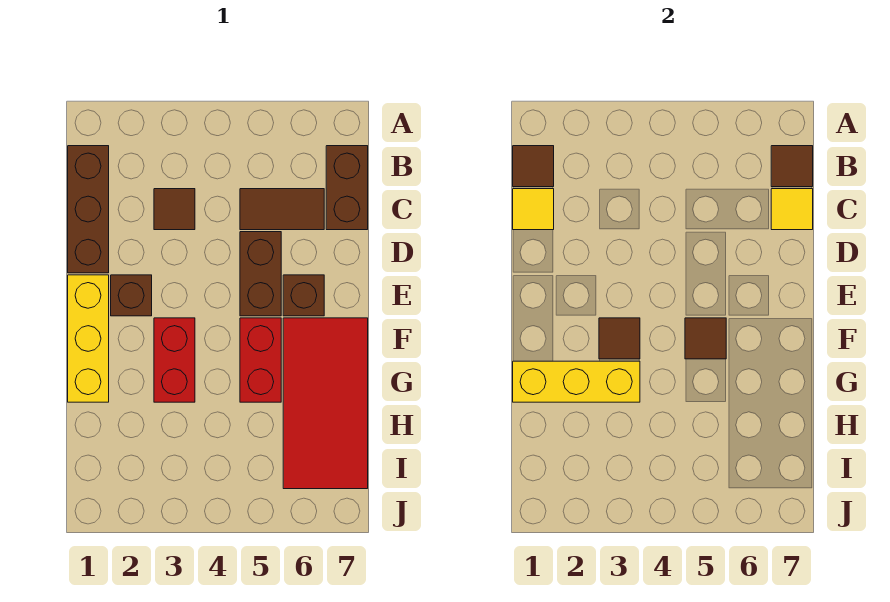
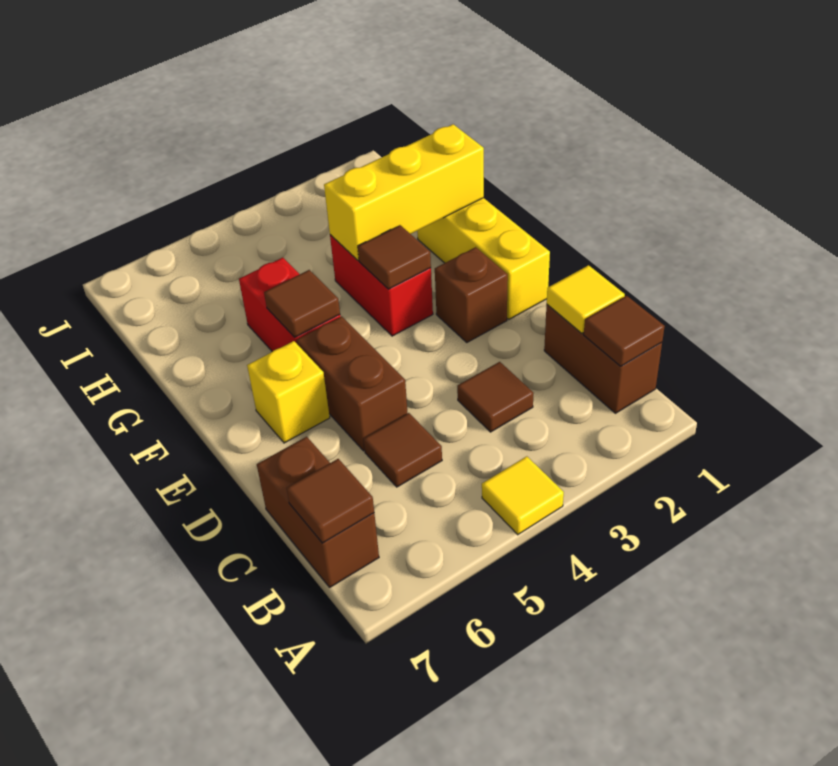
brown 1x3 brick [68,146,109,273] -> brown 1x2 brick [544,305,662,413]
brown 1x2 tile [240,189,324,230] -> brown 1x1 tile [364,413,442,487]
yellow 1x1 tile [771,189,813,230] -> yellow 1x1 tile moved to [482,456,564,535]
brown 1x1 brick [283,275,324,316] -> yellow 1x1 brick [247,341,330,443]
red 2x4 tile [283,318,368,489] -> none

